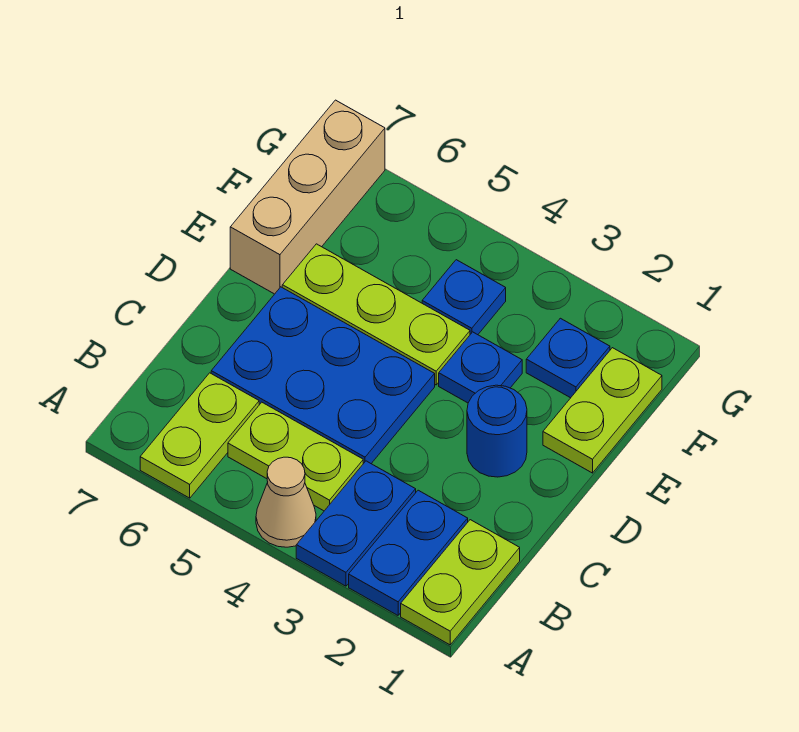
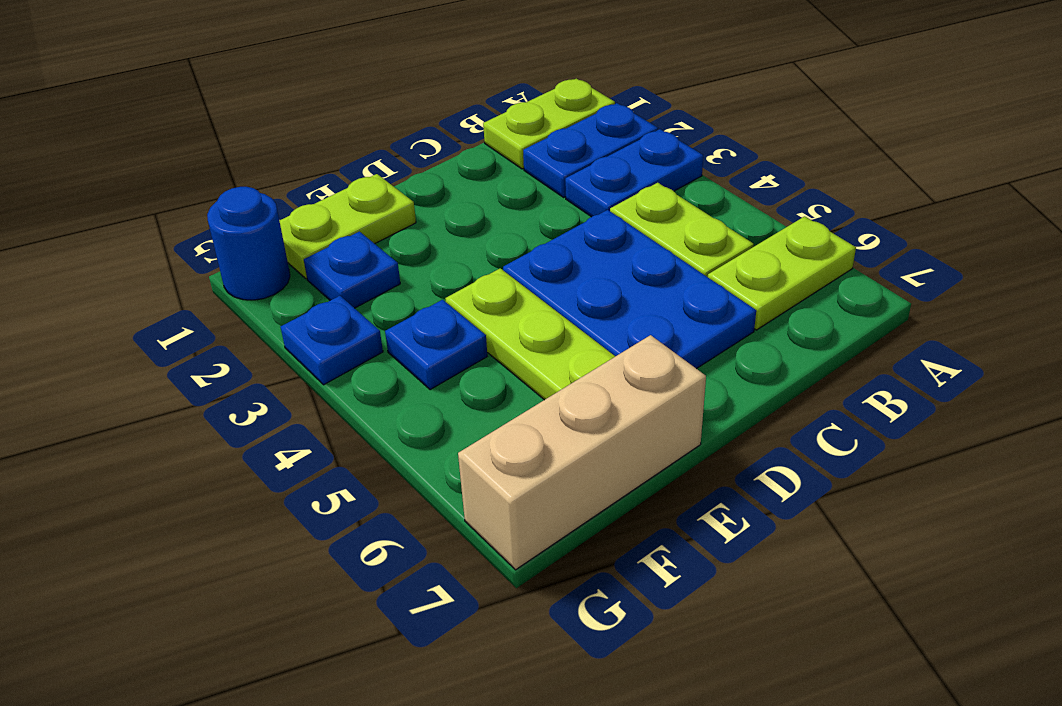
tan 1x1 cone [256,457,316,547] -> none
blue 1x1 round brick [467,385,527,477] -> blue 1x1 round brick moved to [207,187,290,300]
blue 1x1 plate [439,332,522,403] -> blue 1x1 plate moved to [281,296,383,385]

